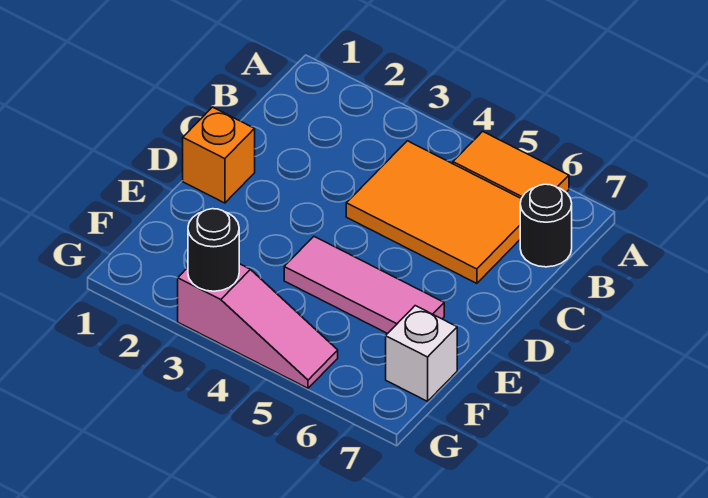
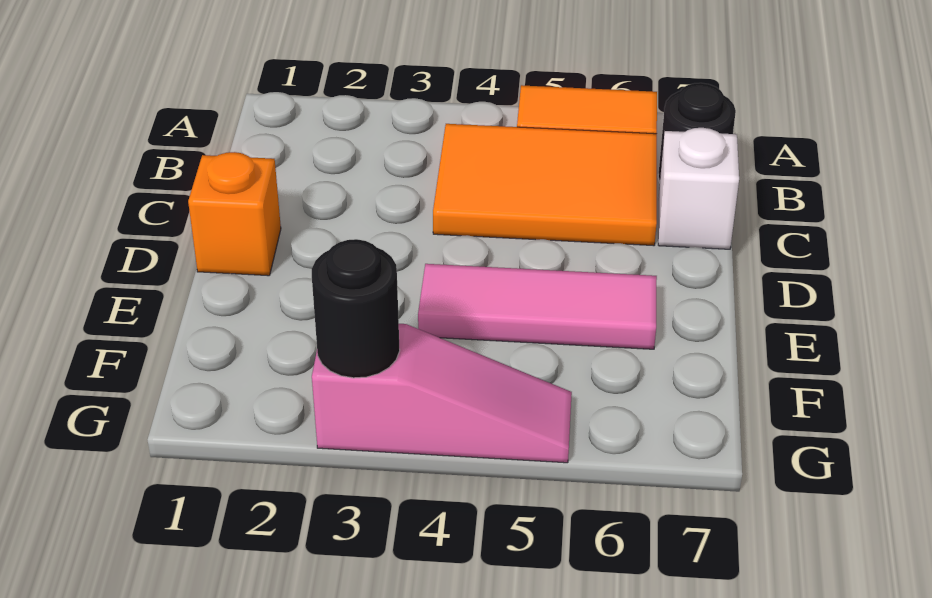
white 1x1 brick [386,306,457,401] -> white 1x1 brick moved to [658,128,739,249]

